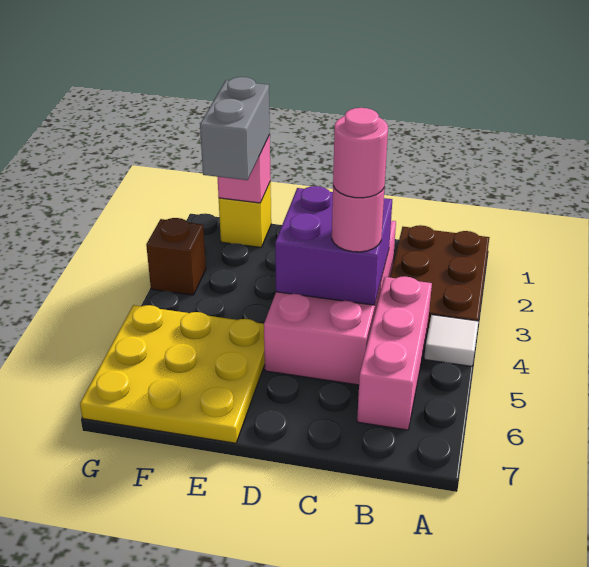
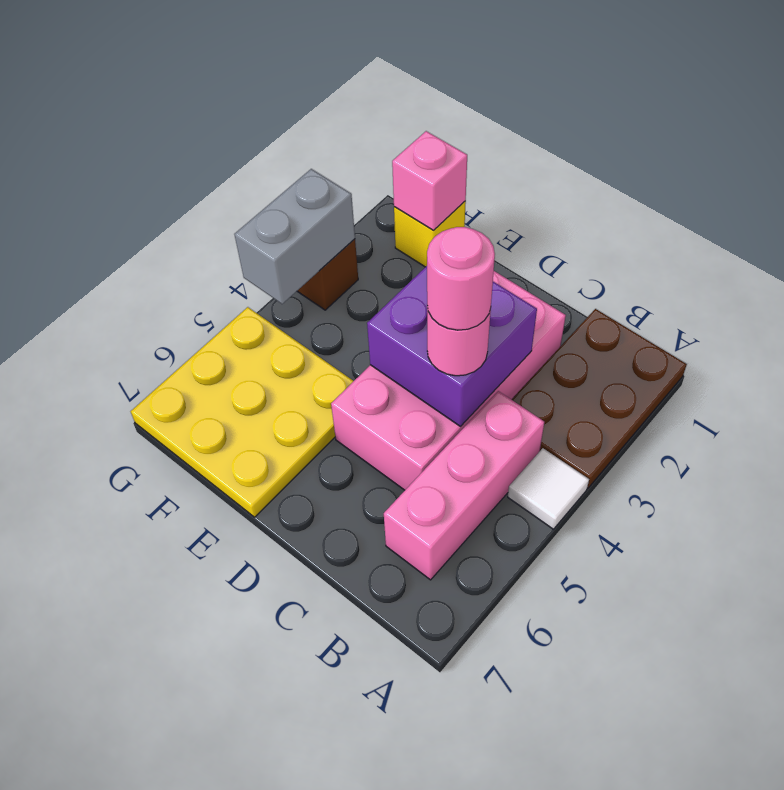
grey 1x2 brick [200,77,270,180] -> grey 1x2 brick moved to [234,169,355,304]

